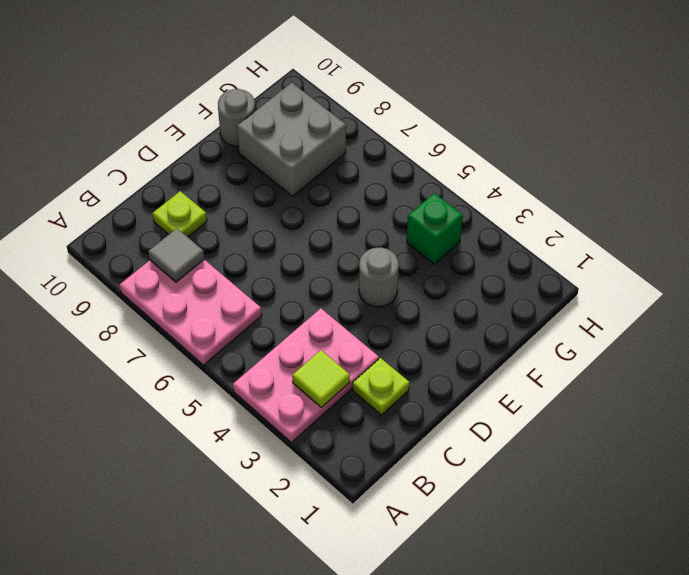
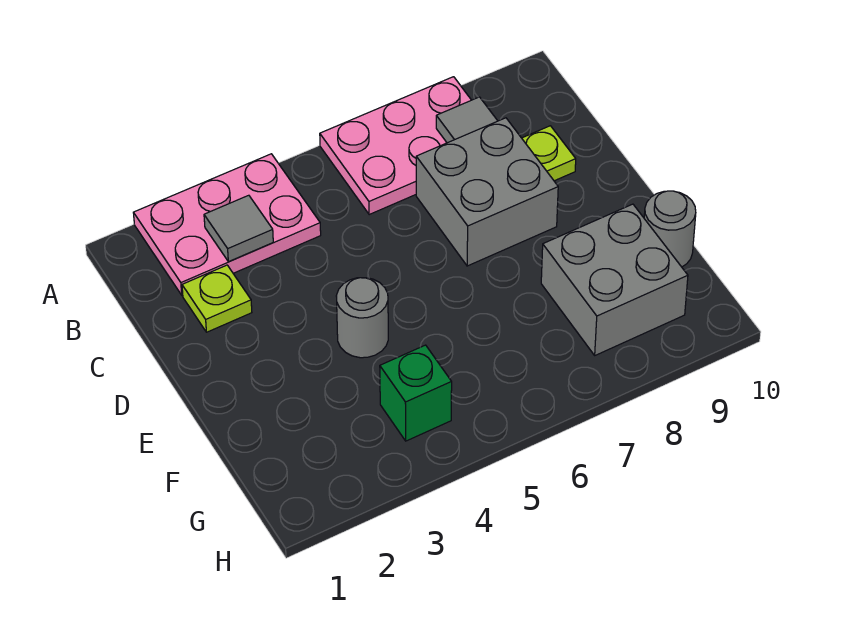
pink 2x3 plate [233,308,379,443] -> pink 2x3 plate turned to [133,154,321,295]
lime 1x1 tile [292,350,350,407] -> grey 1x1 tile [204,195,273,262]
none -> grey 2x2 brick [416,118,558,266]

